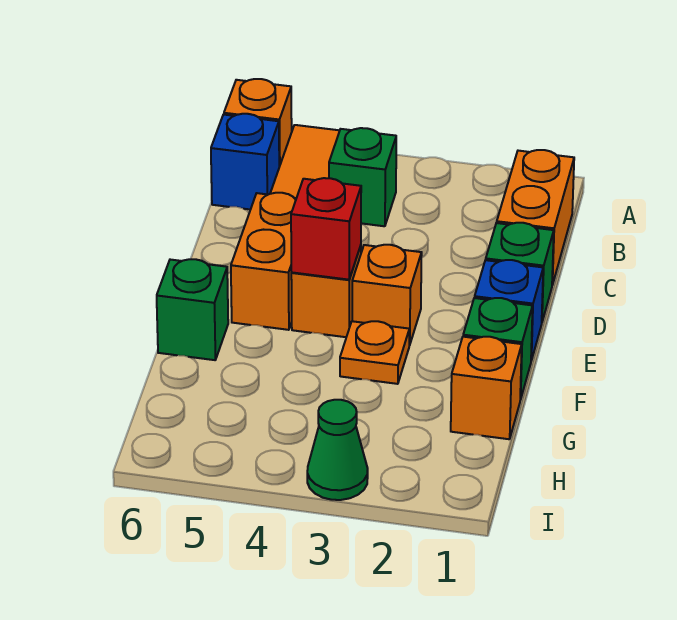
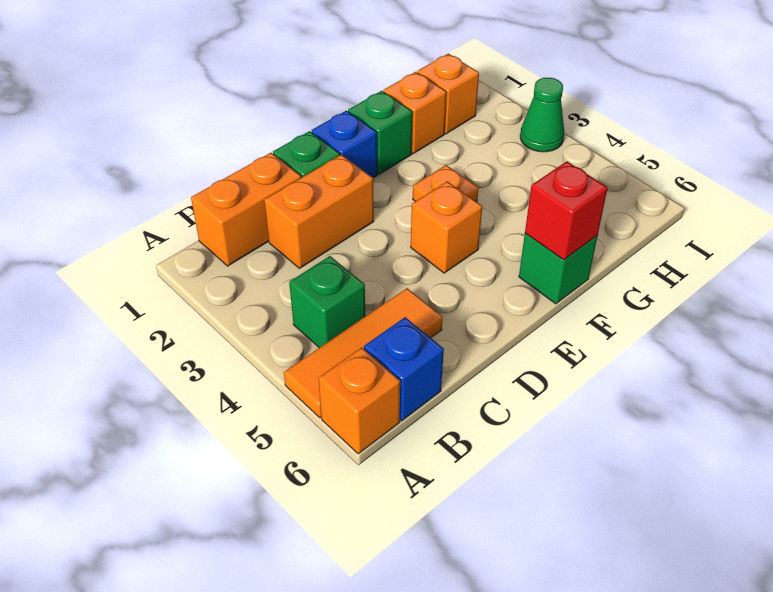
orange 1x2 brick [231,193,296,330] -> orange 1x2 brick moved to [264,155,374,268]
orange 1x1 brick [352,245,422,345] -> orange 1x1 brick moved to [417,54,479,134]
red 1x1 brick [291,178,361,280] -> red 1x1 brick moved to [525,161,608,260]

